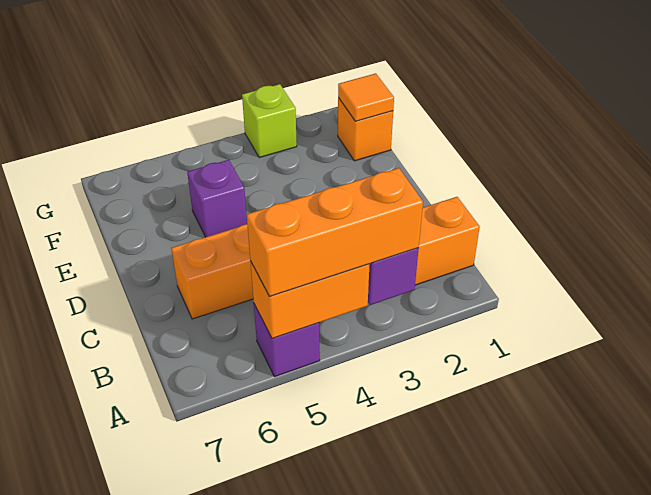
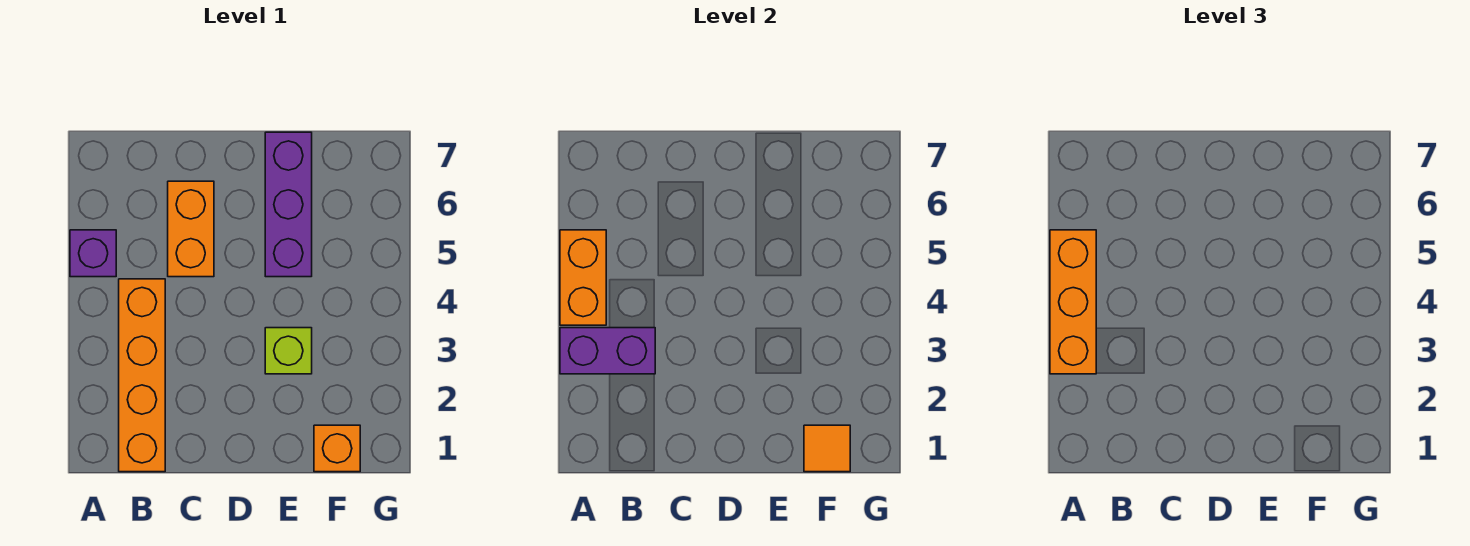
purple 1x1 brick [187,160,247,237] -> purple 1x3 brick [265,132,312,277]
lime 1x1 brick [242,84,297,158] -> lime 1x1 brick moved to [265,328,312,374]

